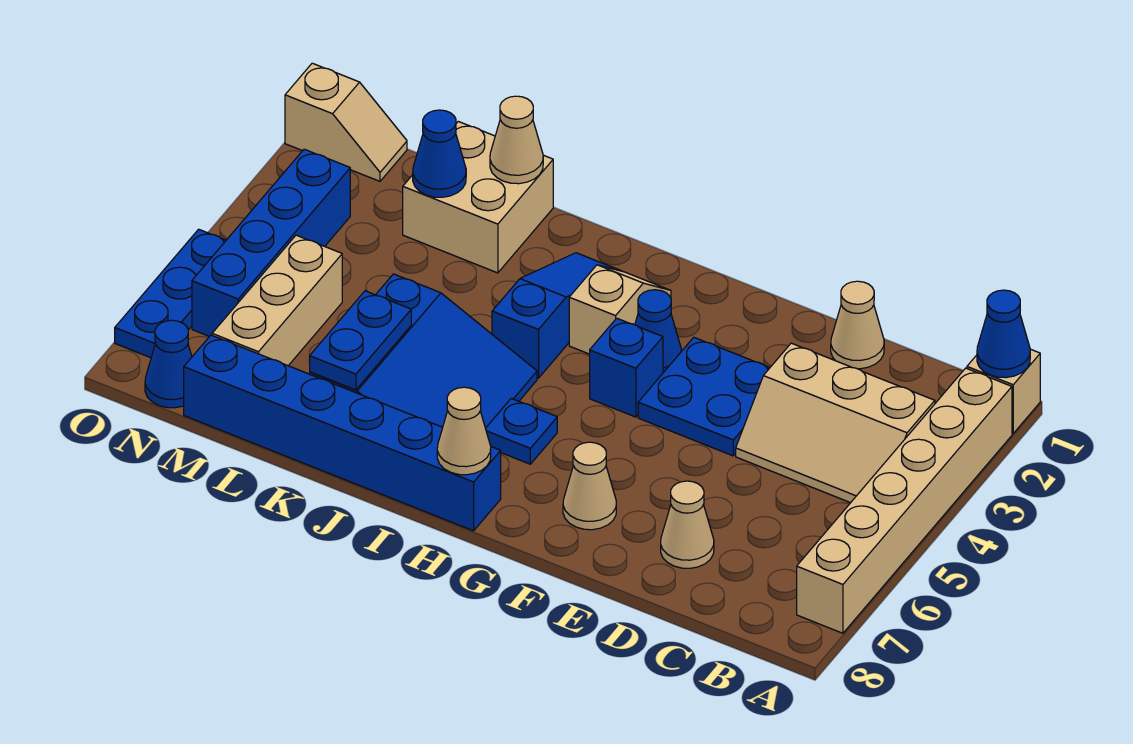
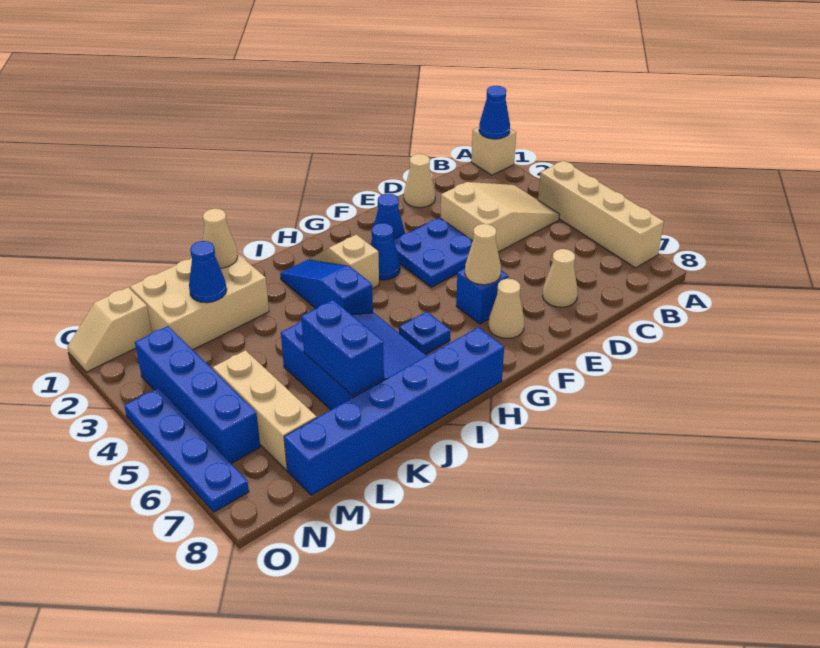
tan 1x6 brick [797,368,1012,633] -> tan 1x4 brick [538,161,664,268]
tan 2x3 slope [736,343,935,503] -> tan 2x3 slope turned to [441,182,560,252]
blue 1x1 brick [590,318,663,417] -> blue 1x1 brick moved to [456,268,508,324]
tan 1x1 cone [437,387,491,475] -> tan 1x1 cone moved to [465,224,501,285]
tan 2x2 brick [403,121,553,273] -> tan 2x3 brick [130,253,269,350]
blue 1x2 plate [310,291,411,390] -> blue 1x2 brick [301,300,384,396]
tan 1x2 slope [285,63,407,181] -> tan 1x2 slope turned to [67,287,152,372]
blue 1x1 cone [145,320,192,408] -> blue 1x1 cone moved to [374,194,405,240]
blue 1x3 plate [115,229,226,358] -> blue 1x4 plate [124,388,249,512]

